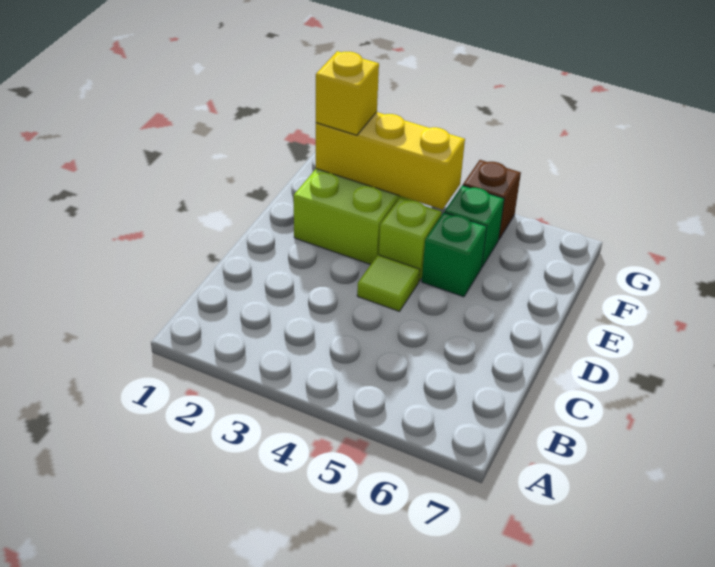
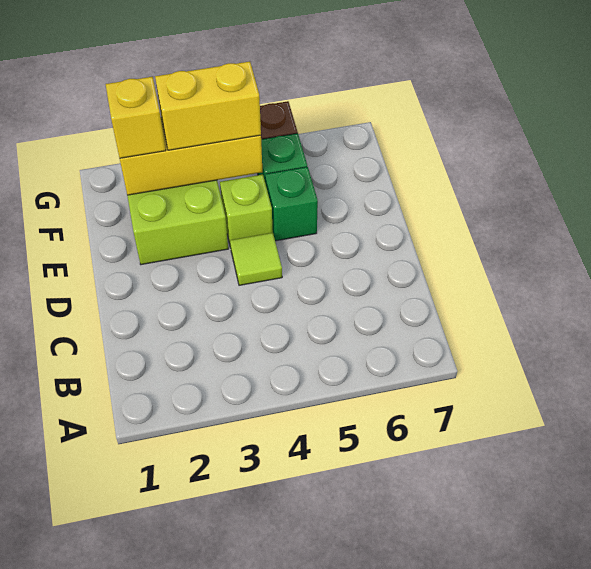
none -> yellow 1x2 brick [155,62,261,150]

